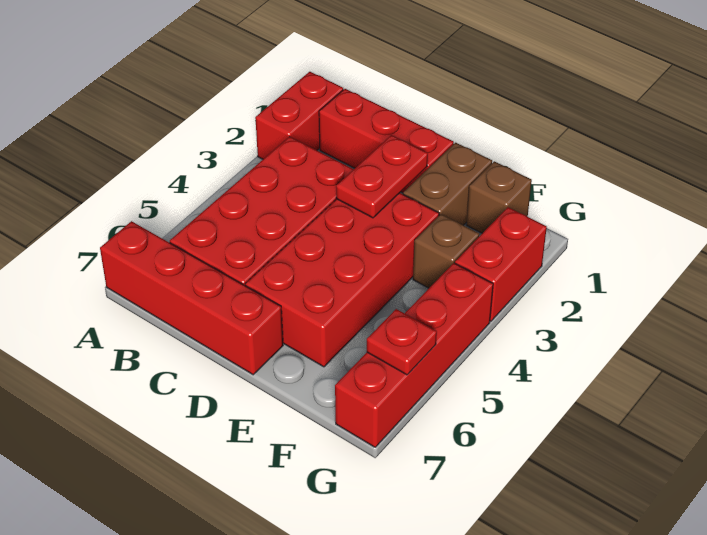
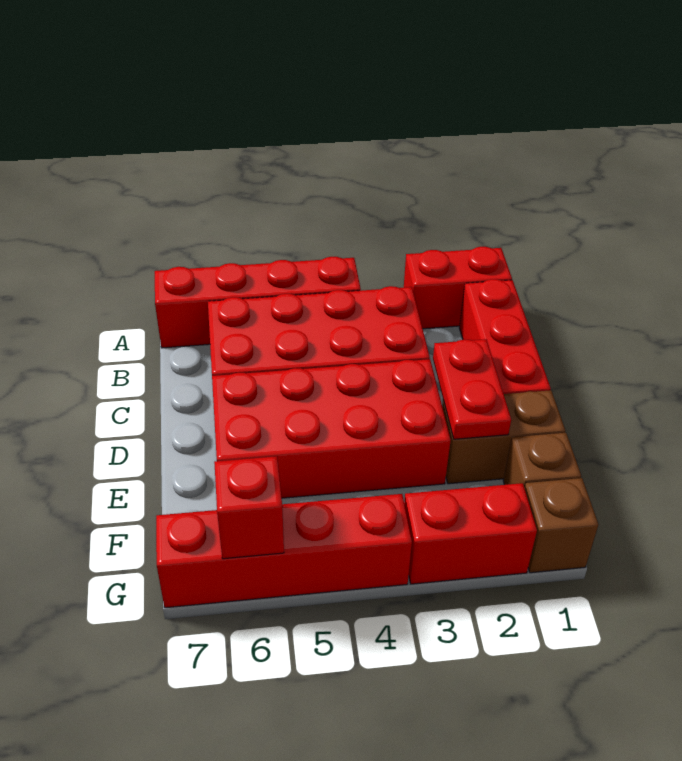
red 1x4 brick [100,221,283,375] -> red 1x4 brick turned to [155,257,361,348]
red 1x2 plate [336,135,428,218] -> red 1x2 plate turned to [433,339,511,439]
brown 1x1 brick [413,214,479,288] -> brown 1x1 brick moved to [525,478,598,573]
red 1x1 plate [367,309,437,375] -> red 1x1 brick [214,456,284,559]

